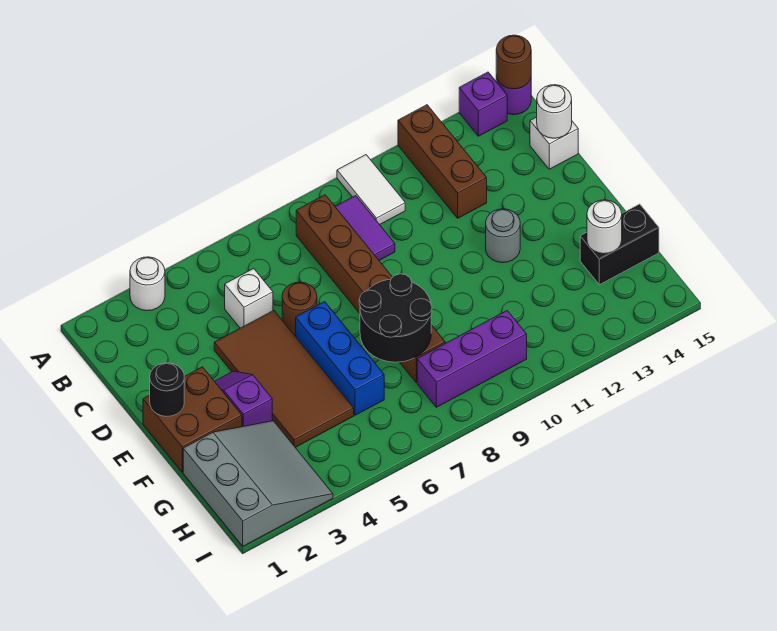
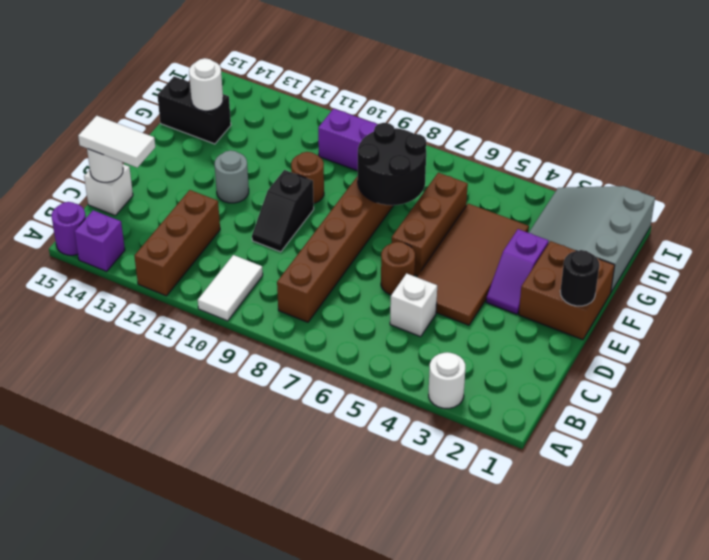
brown 1x1 round brick [496,35,531,89] -> brown 1x1 round brick moved to [291,152,324,203]
purple 1x2 tile [335,196,395,260] -> none
none -> white 1x2 tile [78,116,155,167]
none -> black 1x2 slope [252,170,314,252]
blue 1x3 brick [296,302,384,415] -> brown 1x3 brick [392,173,468,276]

